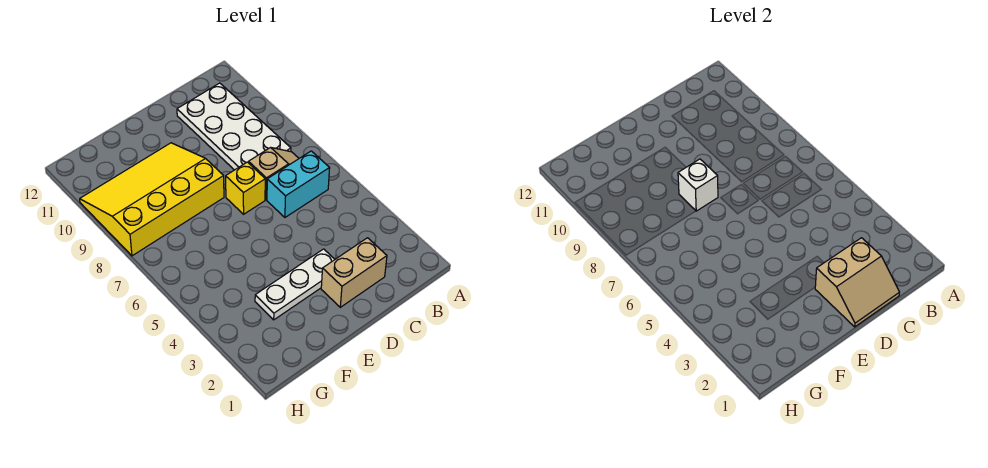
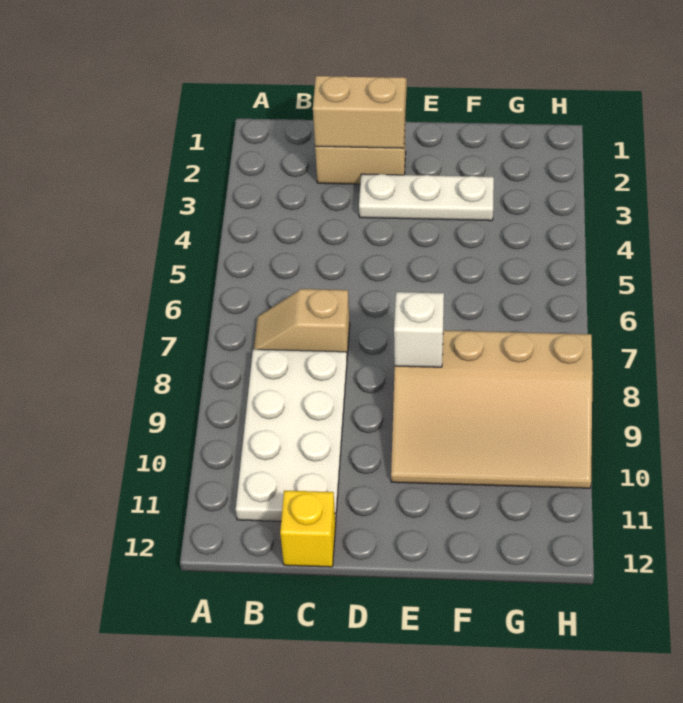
cyan 1x2 brick [267,151,330,217] -> none
yellow 1x1 brick [226,162,265,214] -> yellow 1x1 brick moved to [280,490,336,567]
yellow 3x4 slope [80,143,224,256] -> tan 3x4 slope [391,330,593,488]

